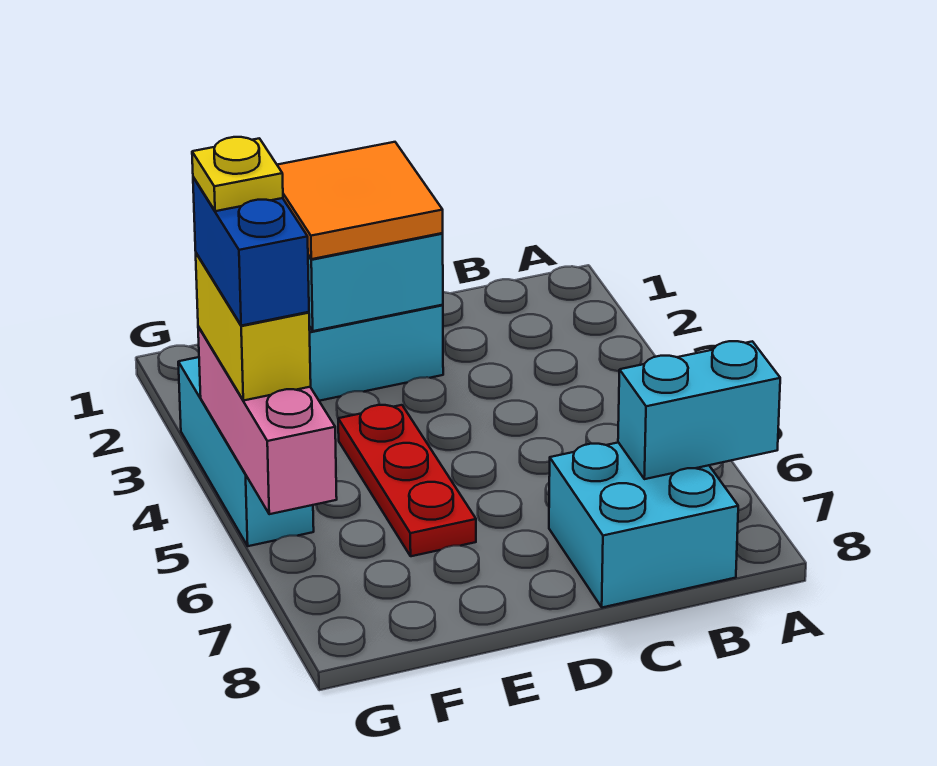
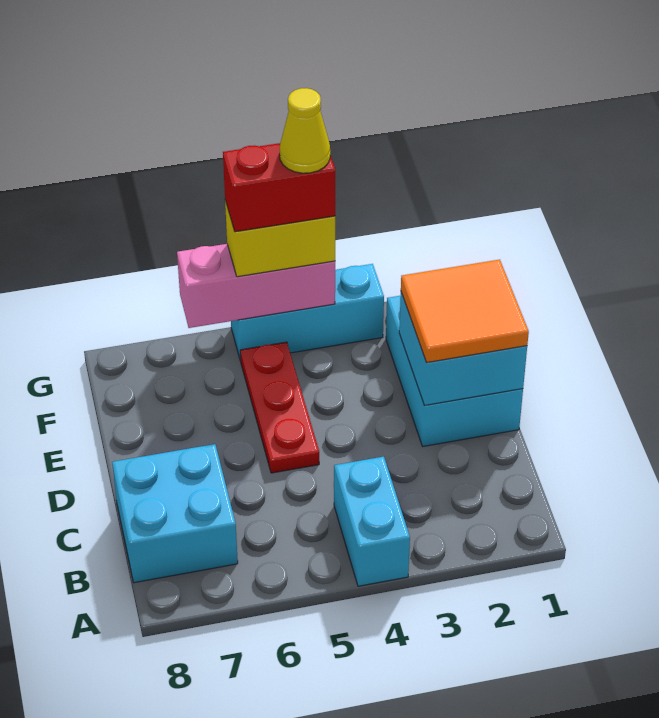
cyan 1x2 brick [618,341,780,479] -> cyan 1x2 brick moved to [334,457,410,586]
red 1x3 plate [338,405,476,556] -> red 1x3 plate turned to [240,342,319,473]
blue 1x2 brick [193,177,309,326] -> red 1x2 brick [223,143,335,232]
yellow 1x1 plate [192,137,283,211] -> yellow 1x1 cone [280,88,330,173]

